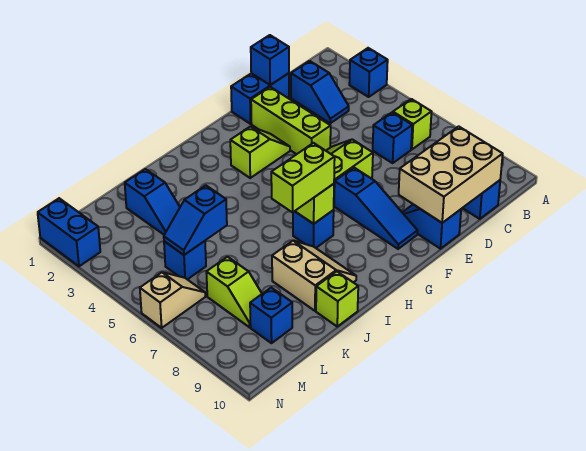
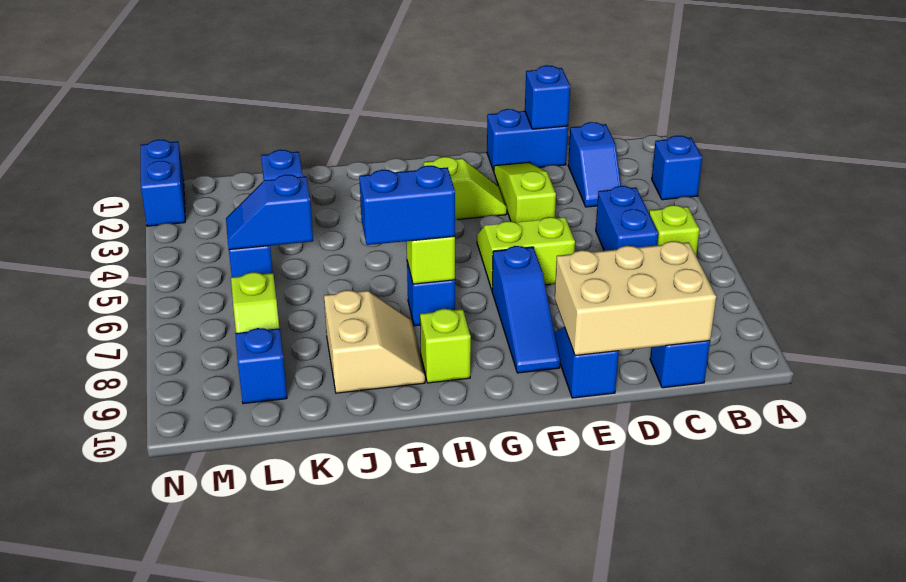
blue 1x1 brick [373,113,412,163] -> blue 1x2 brick [596,186,658,251]
lime 1x3 brick [251,87,331,154] -> lime 1x3 slope [494,162,556,223]
lime 1x2 brick [271,143,335,212] -> blue 1x2 brick [359,166,455,245]
lime 1x1 brick [316,271,358,326] -> lime 1x1 brick moved to [420,309,471,383]
tan 1x2 slope [140,272,205,328] -> none

